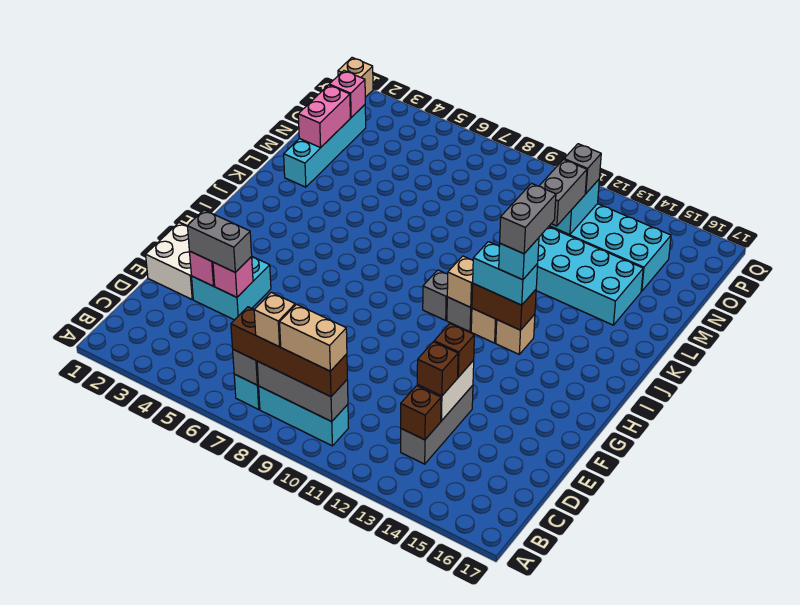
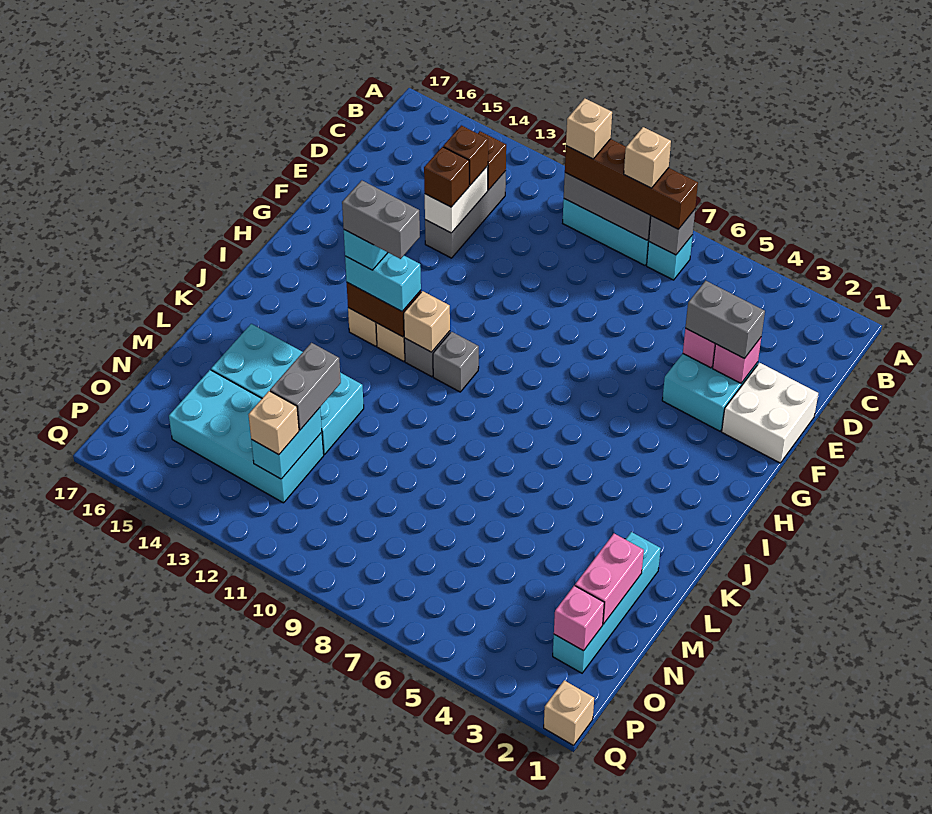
tan 1x2 brick [280,304,347,371] -> tan 1x1 brick [566,98,612,159]
grey 1x2 brick [500,183,556,254] -> grey 1x2 brick turned to [342,180,420,259]
grey 1x1 brick [564,144,601,193] -> tan 1x1 brick [249,391,299,455]

